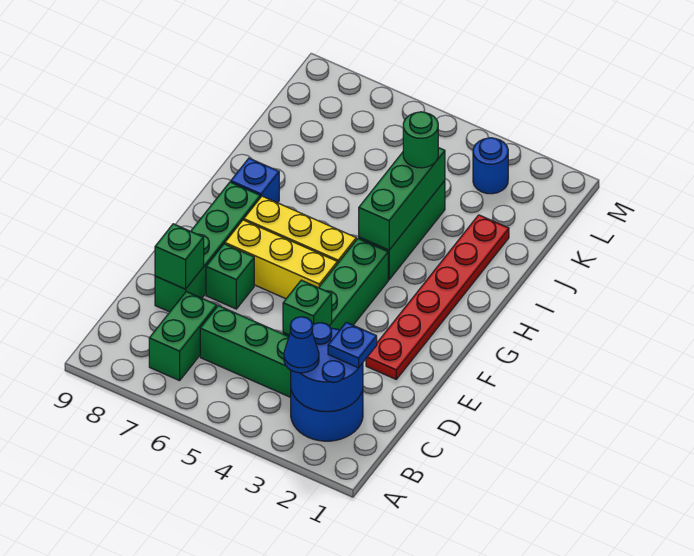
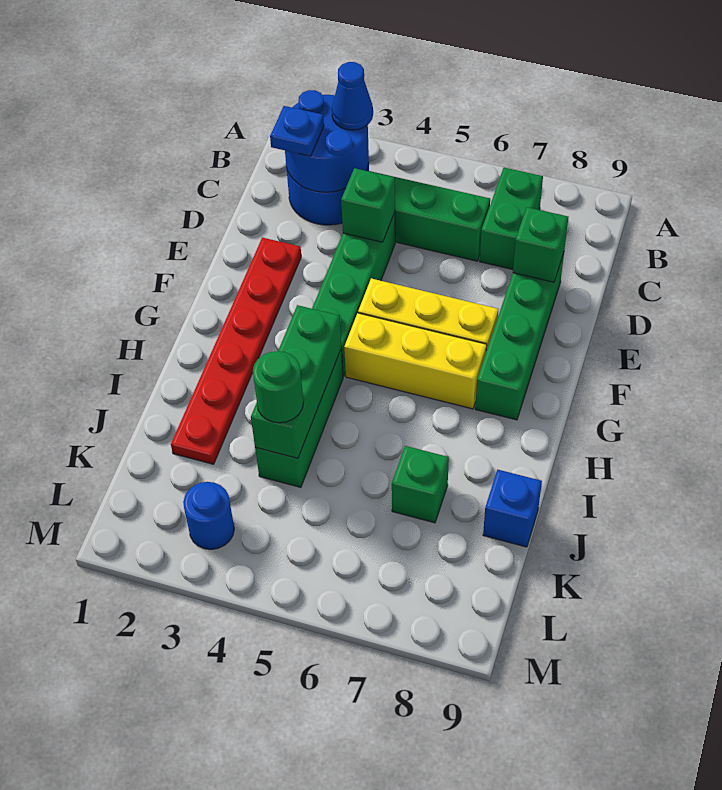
green 1x1 brick [206,244,254,309] -> green 1x1 brick moved to [392,446,449,523]
blue 1x1 brick [231,158,279,203] -> blue 1x1 brick moved to [483,470,542,547]

